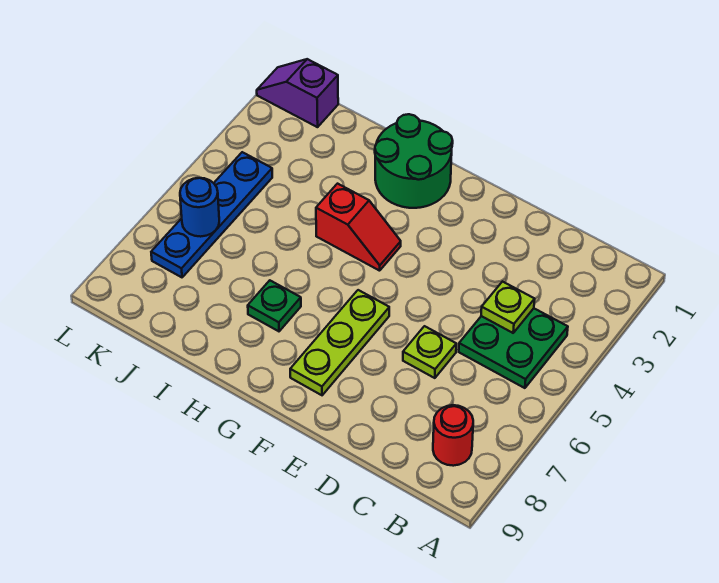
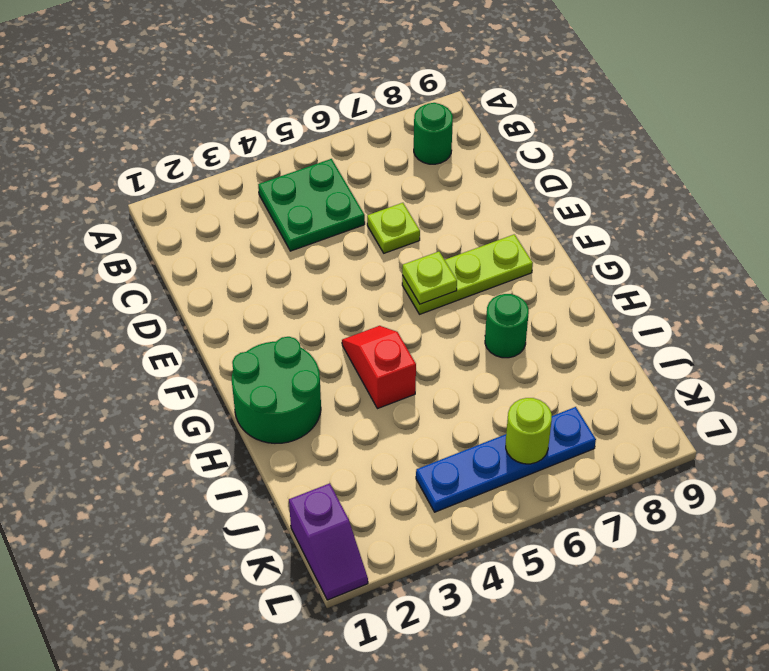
red 1x1 round brick [433,405,473,466] -> green 1x1 round brick [414,103,453,164]
lime 1x1 plate [481,282,535,333] -> lime 1x1 plate moved to [402,252,457,304]
green 1x1 plate [248,280,301,331] -> green 1x1 round brick [485,294,529,358]
blue 1x1 round brick [180,178,219,237] -> lime 1x1 round brick [506,398,552,464]

